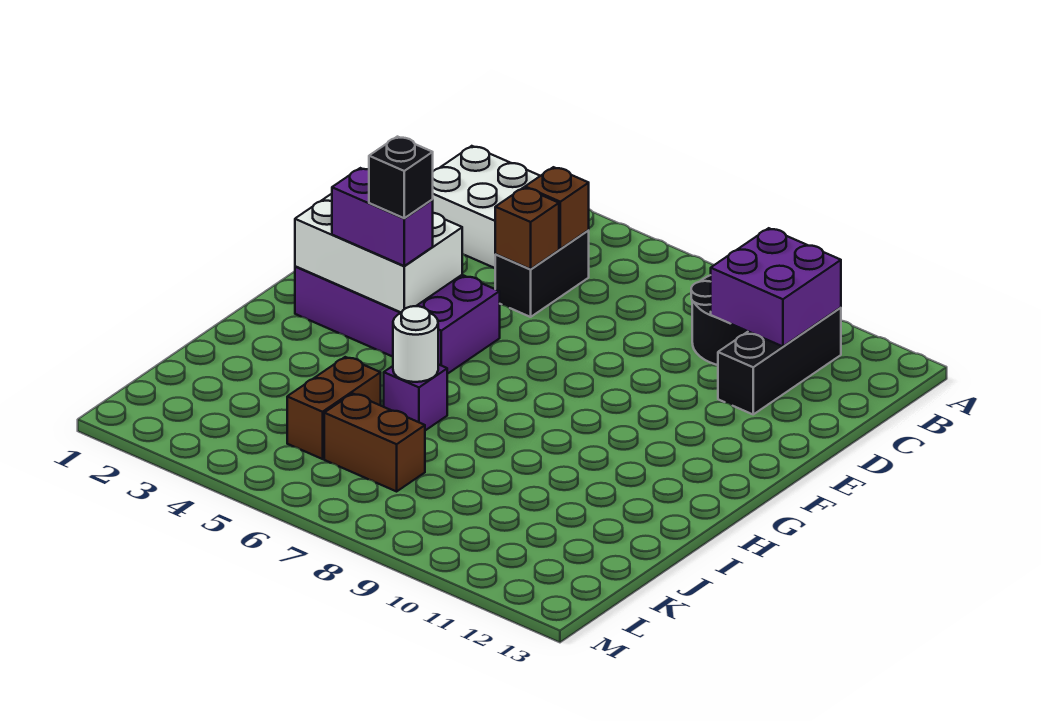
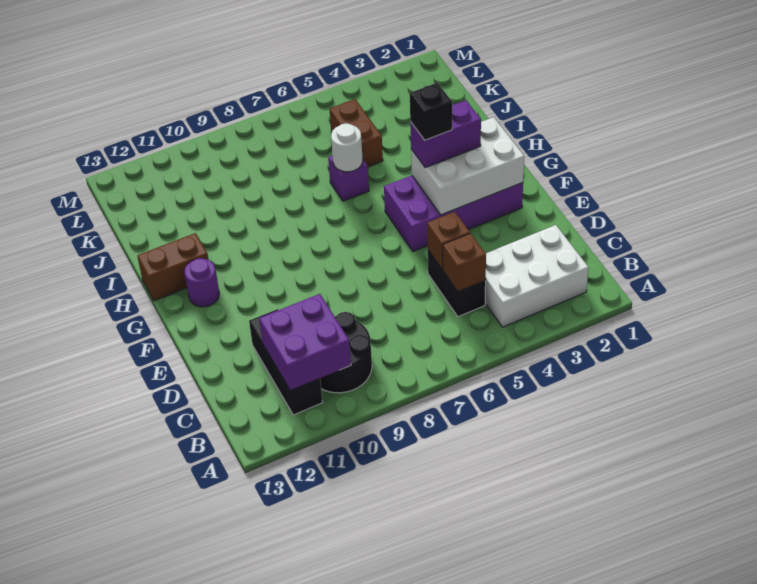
none -> purple 1x1 round brick [184,258,219,307]
brown 1x2 brick [324,393,425,491] -> brown 1x2 brick moved to [137,233,209,301]

